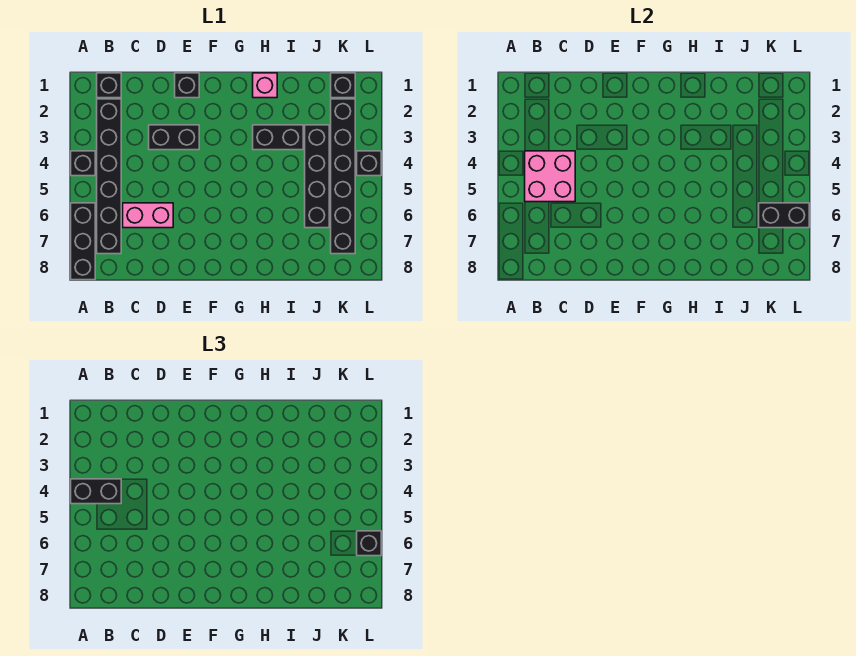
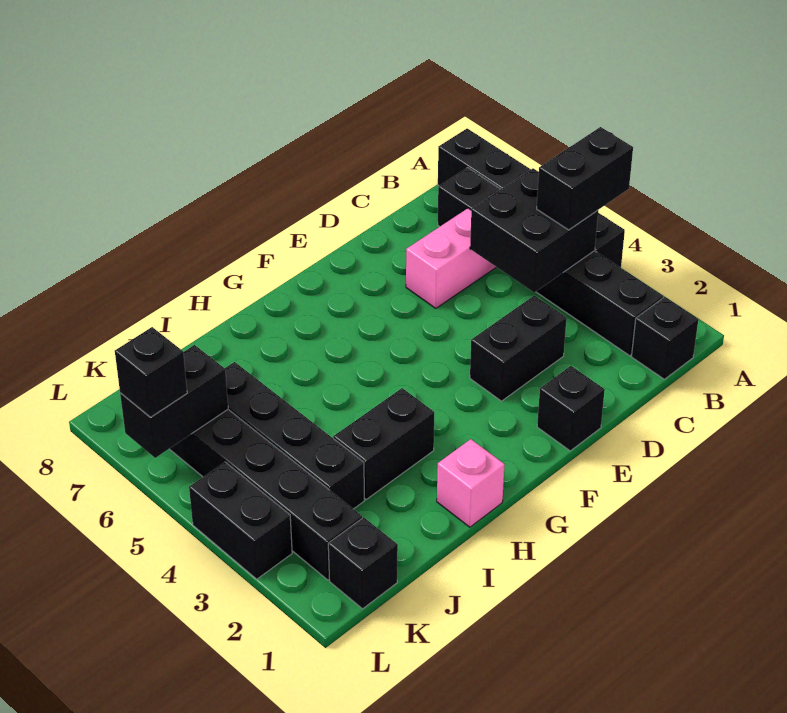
pink 2x2 brick [525,151,575,202] -> black 2x2 brick [470,168,598,292]
black 1x1 brick [357,151,381,176] -> black 1x2 brick [189,462,292,579]

